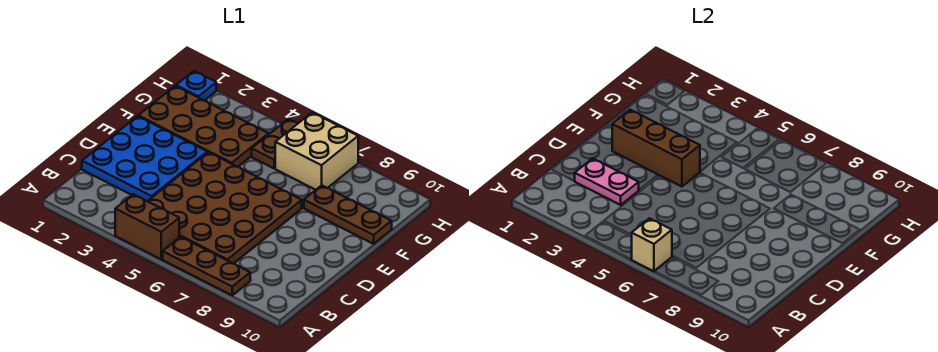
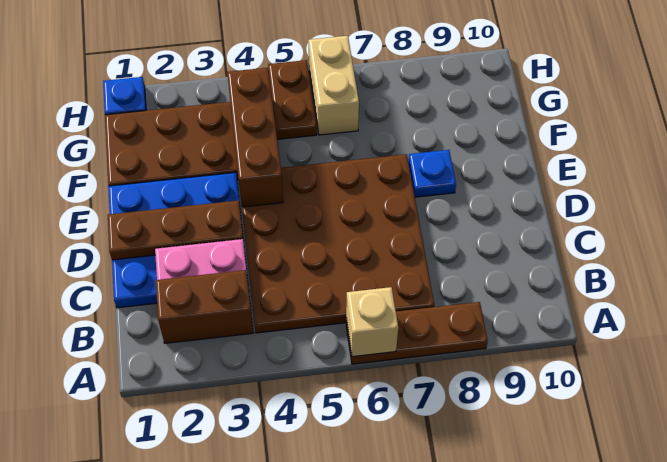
brown 1x2 brick [115,194,179,259] -> brown 1x2 brick moved to [155,270,253,343]
brown 1x3 brick [612,110,700,187] -> brown 1x3 brick turned to [227,68,283,207]
none -> blue 1x1 plate [408,150,456,197]
brown 1x3 plate [304,185,392,244] -> brown 1x3 plate moved to [108,200,243,260]
tan 2x2 brick [275,112,358,190] -> tan 1x2 brick [308,36,359,135]

